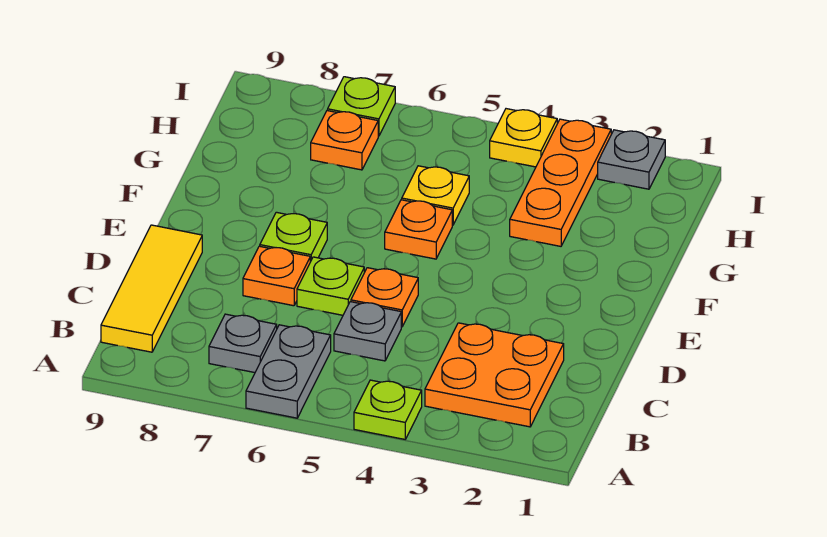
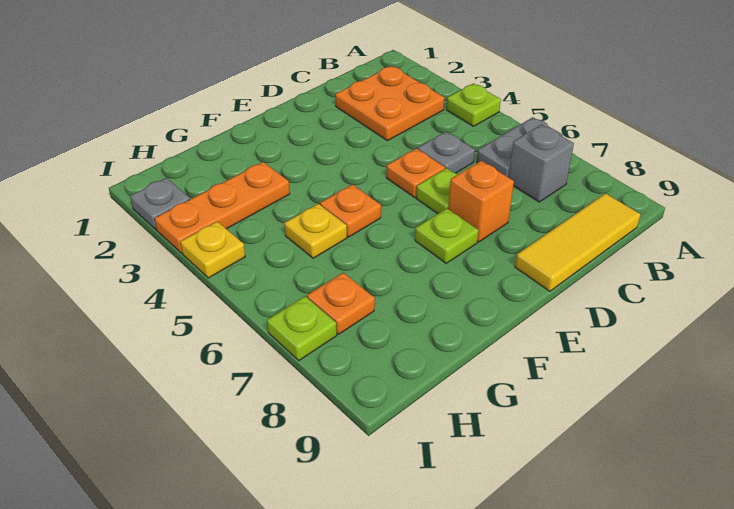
grey 1x1 plate [209,314,277,373] -> grey 1x1 brick [509,125,574,202]
orange 1x1 plate [243,246,310,306] -> orange 1x1 brick [448,161,514,242]

